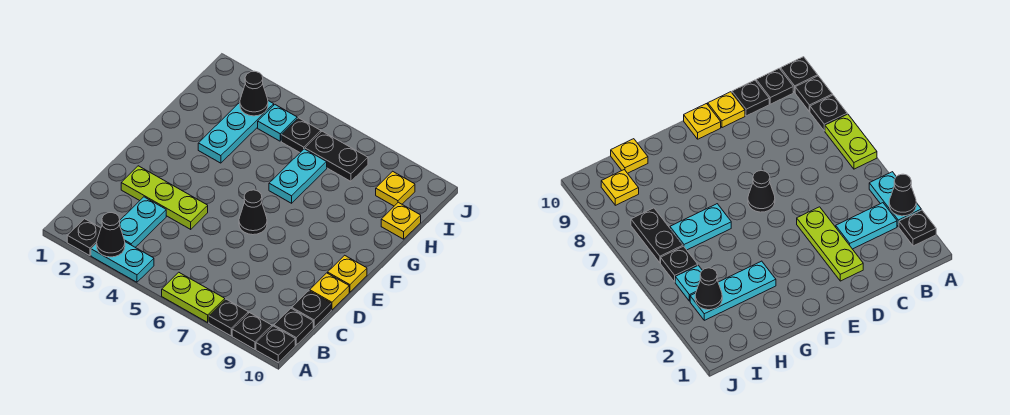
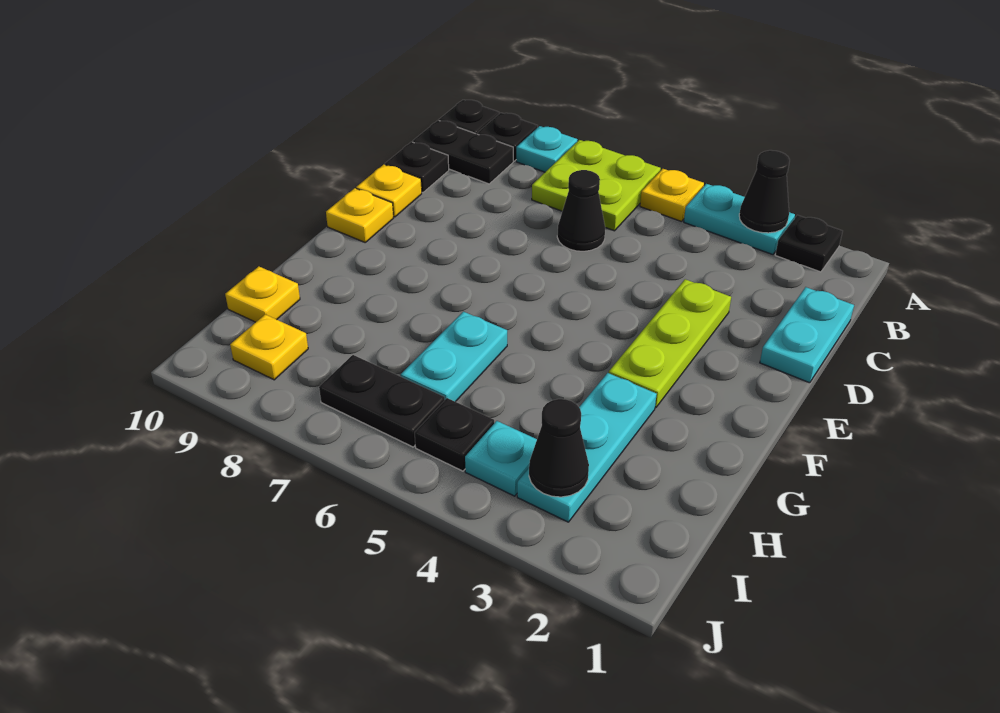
none -> yellow 1x1 plate [640,169,704,222]
lime 1x2 plate [162,272,225,322] -> lime 2x2 plate [532,140,661,231]
black 1x1 plate [209,299,248,336] -> cyan 1x1 plate [516,126,578,172]
cyan 1x2 plate [119,197,166,247] -> cyan 1x2 plate moved to [760,287,854,383]
black 1x1 plate [274,308,313,345] -> black 1x2 plate [413,120,513,184]
lime 1x3 plate [121,166,208,229] -> lime 1x3 plate turned to [609,279,731,408]
black 1x1 cone [239,190,267,235] -> black 1x1 cone moved to [557,170,605,251]

